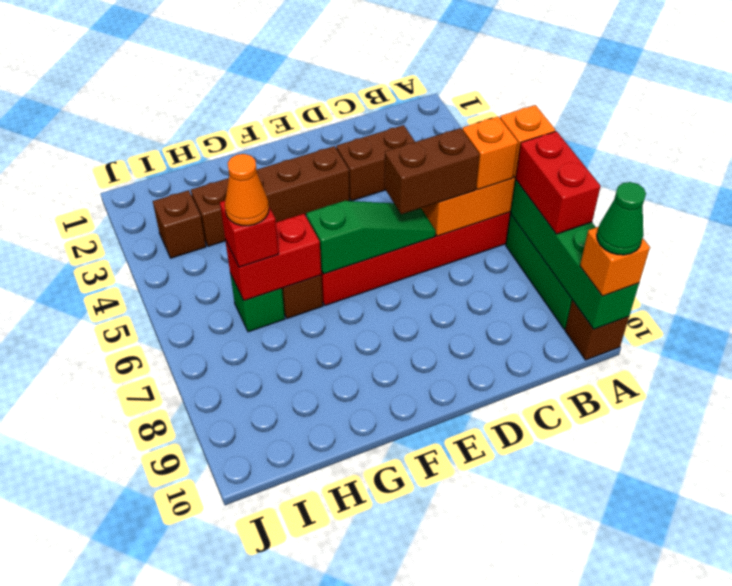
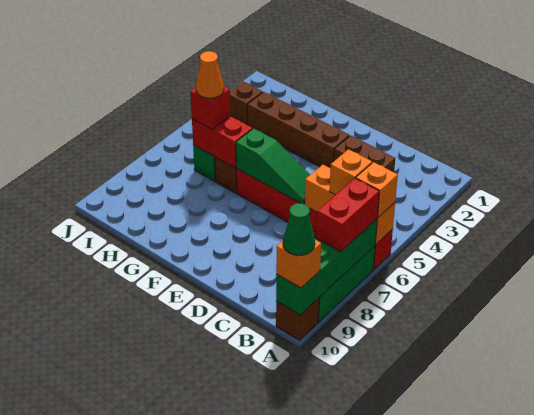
brown 1x2 brick [384,128,480,214] -> none

